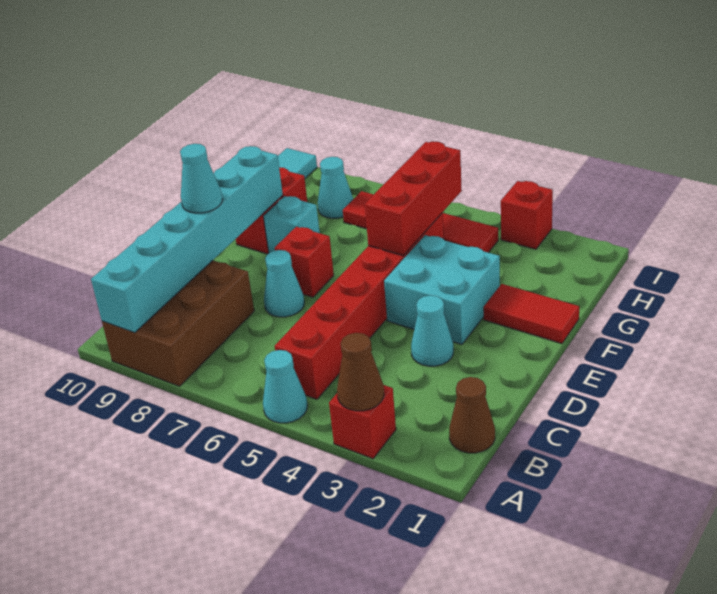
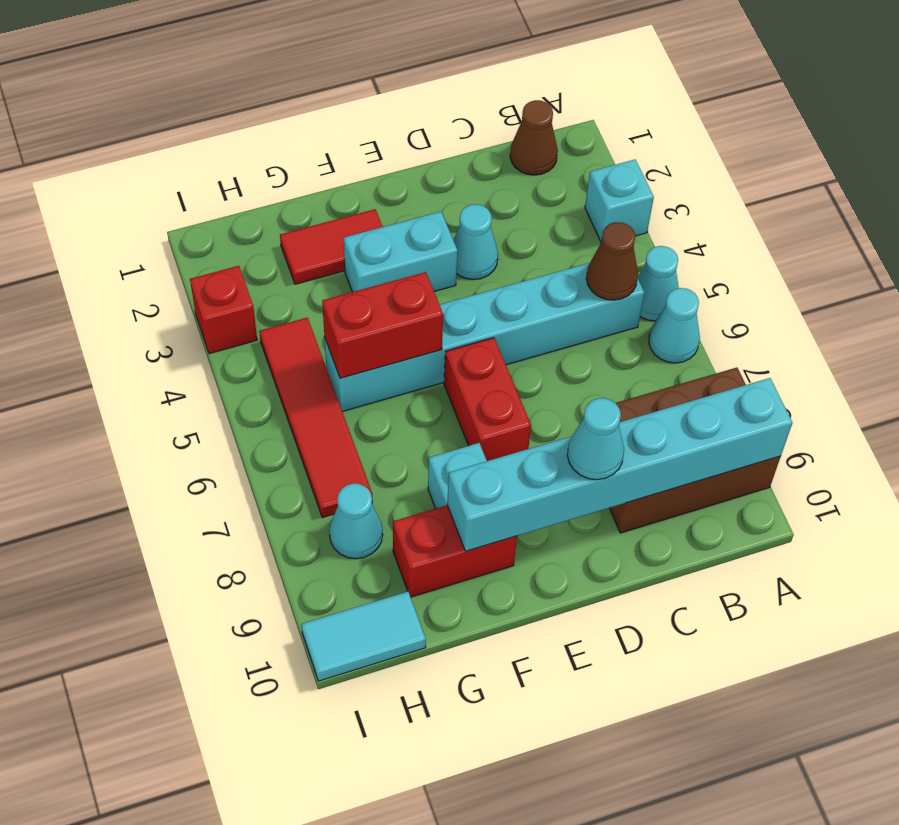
red 1x1 brick [329,385,396,459] -> cyan 1x1 brick [585,160,654,241]
brown 1x1 cone [337,333,384,411] -> brown 1x1 cone moved to [586,222,638,300]
red 1x6 brick [275,213,444,399] -> cyan 1x6 brick [325,263,645,411]
cyan 1x1 cone [264,250,304,317] -> cyan 1x1 cone moved to [649,288,700,363]
cyan 2x2 brick [384,235,500,344] -> cyan 1x2 brick [344,212,458,292]
red 1x1 brick [275,227,334,297] -> red 1x2 brick [444,338,531,461]
red 1x2 tile [483,284,579,344] -> red 1x2 tile turned to [280,209,383,284]
red 1x3 brick [365,142,462,256] -> red 1x2 brick [322,272,443,378]

